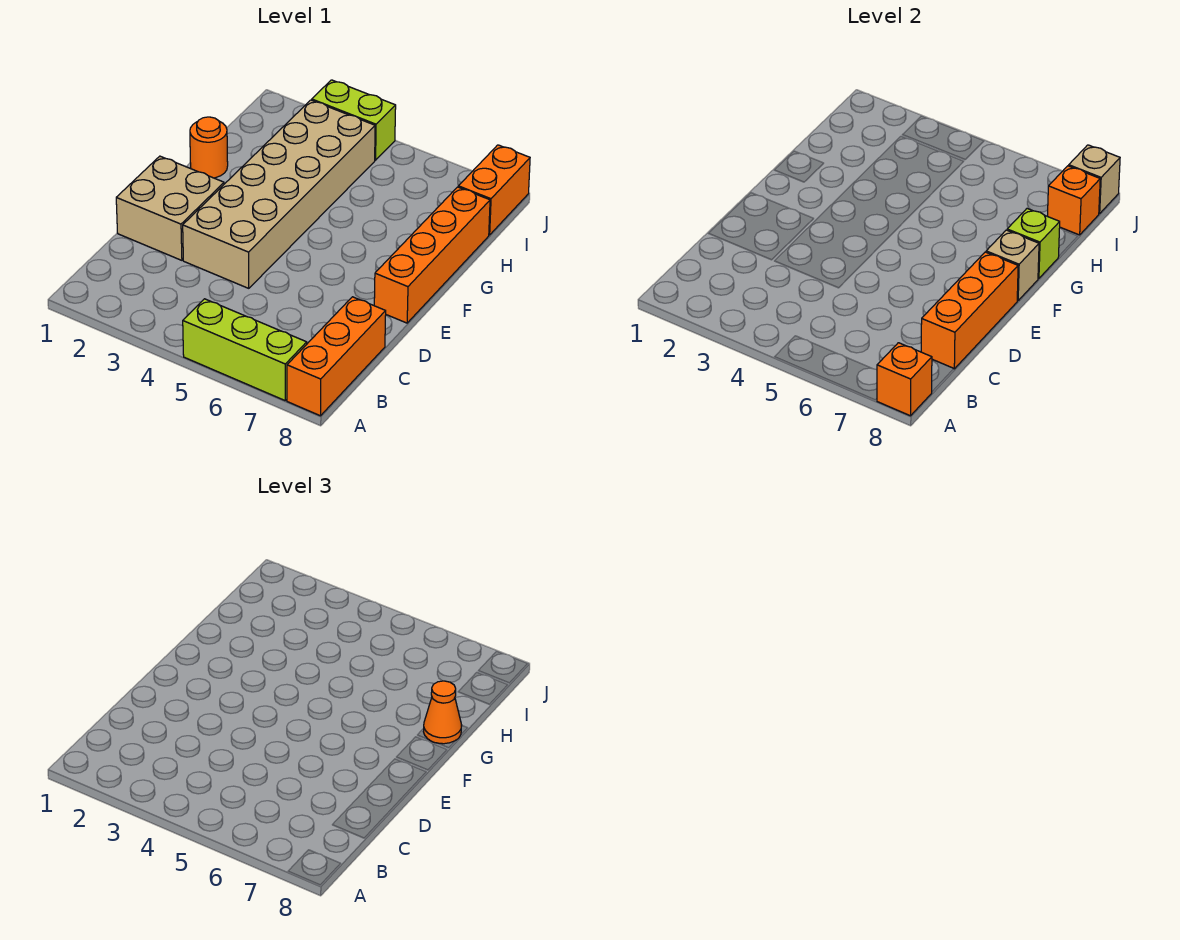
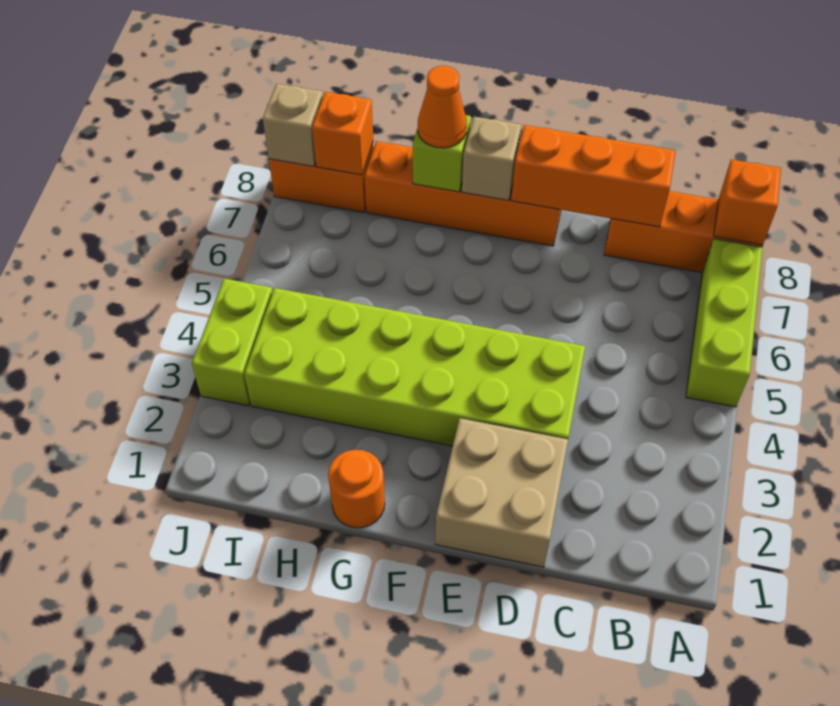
tan 2x6 brick [183,100,375,288] -> lime 2x6 brick [244,288,585,446]

